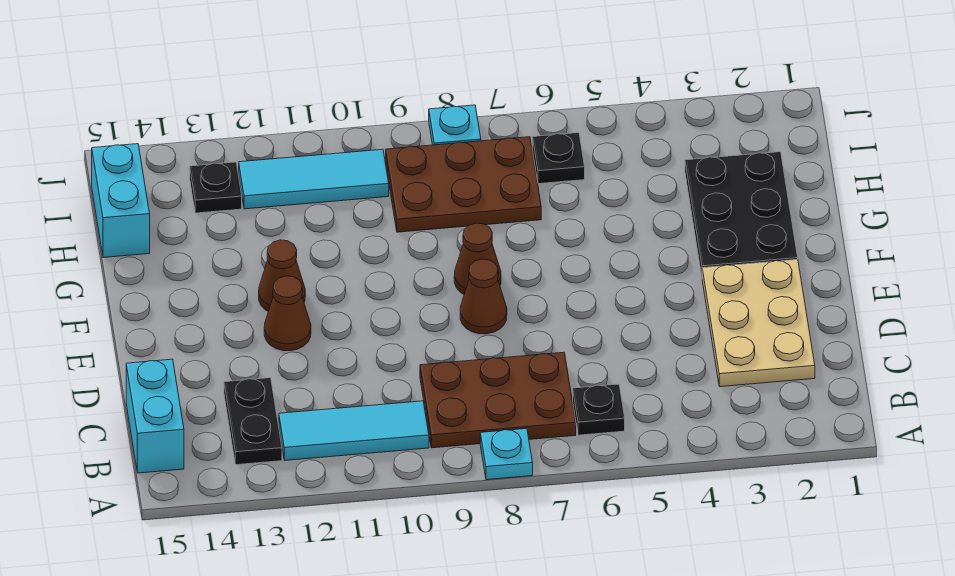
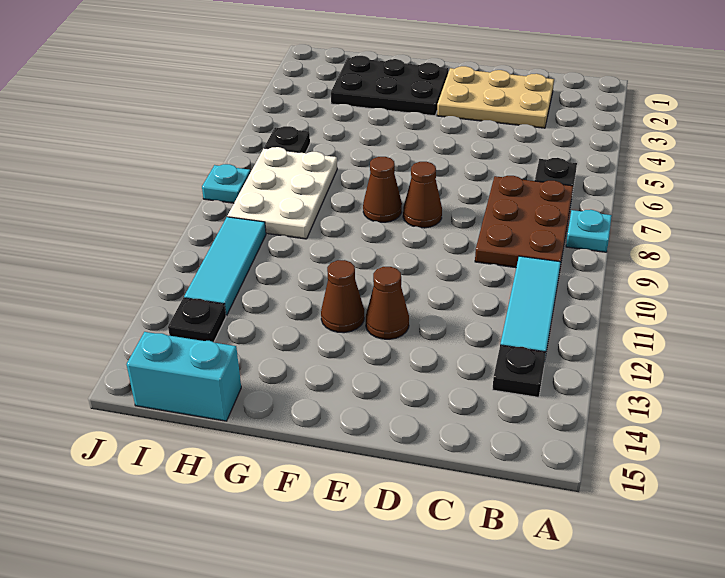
black 1x2 plate [224,378,282,465] -> black 1x1 plate [492,345,546,397]
cyan 1x2 brick [126,359,184,473] -> none
brown 2x3 plate [386,137,541,232] -> white 2x3 plate [228,147,337,239]

